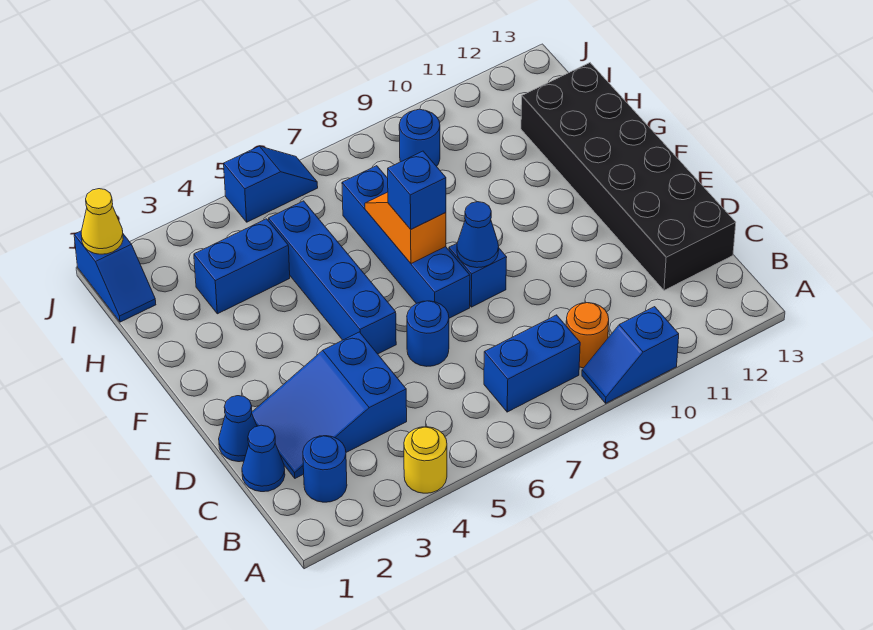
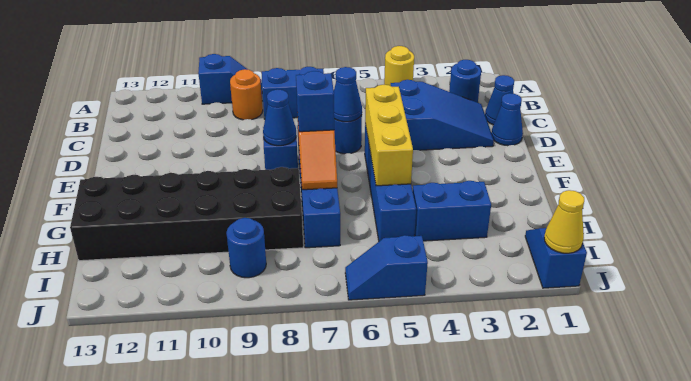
black 2x6 brick [521,63,736,290] -> black 2x6 brick turned to [70,167,303,261]
none -> blue 1x1 cone [334,67,362,122]
none -> yellow 1x3 brick [365,85,413,186]

